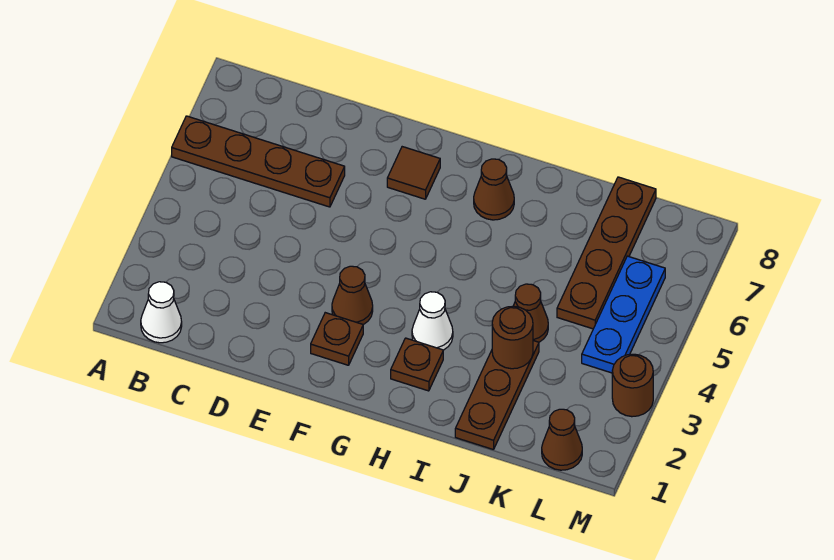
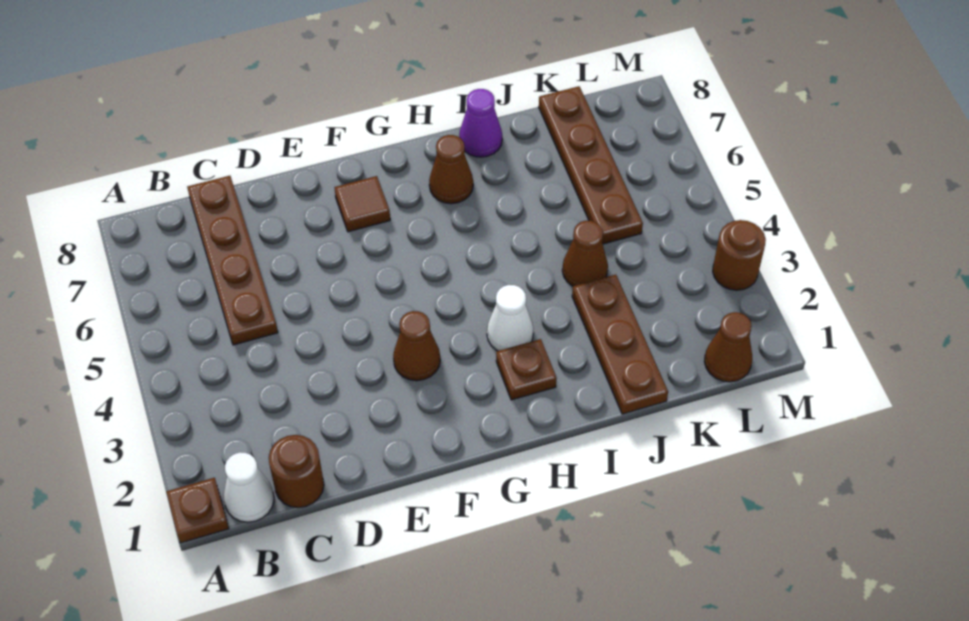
brown 1x4 plate [172,116,345,207] -> brown 1x4 plate turned to [187,176,278,345]
brown 1x1 plate [311,313,363,365] -> brown 1x1 plate moved to [166,478,229,543]
none -> purple 1x1 cone [459,89,502,157]
brown 1x1 round brick [492,306,533,369] -> brown 1x1 round brick moved to [269,435,324,508]
blue 1x3 plate [582,256,665,373] -> none

